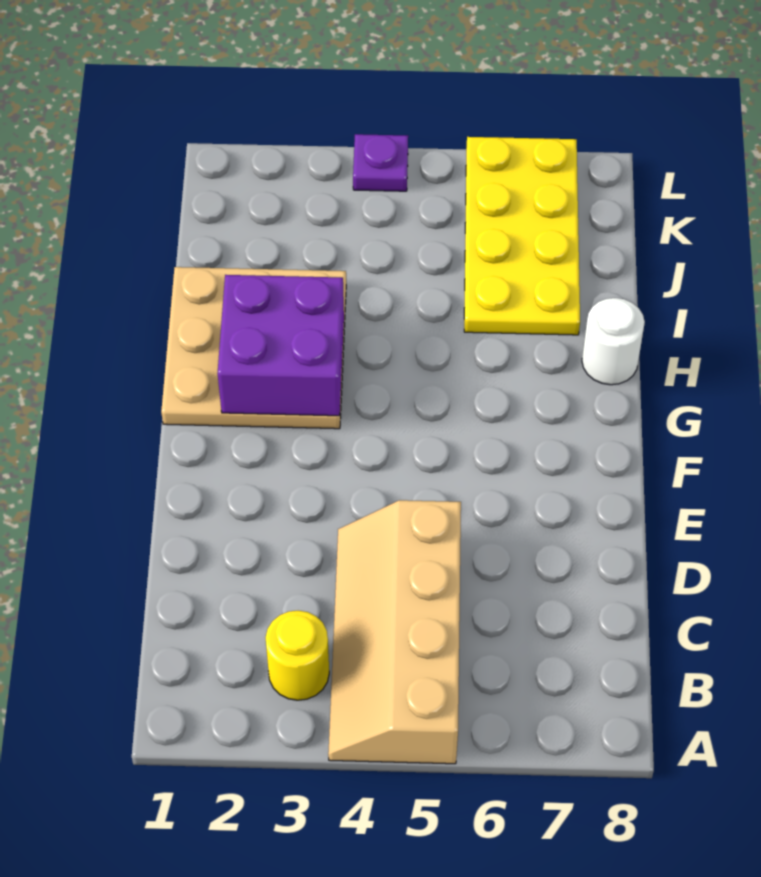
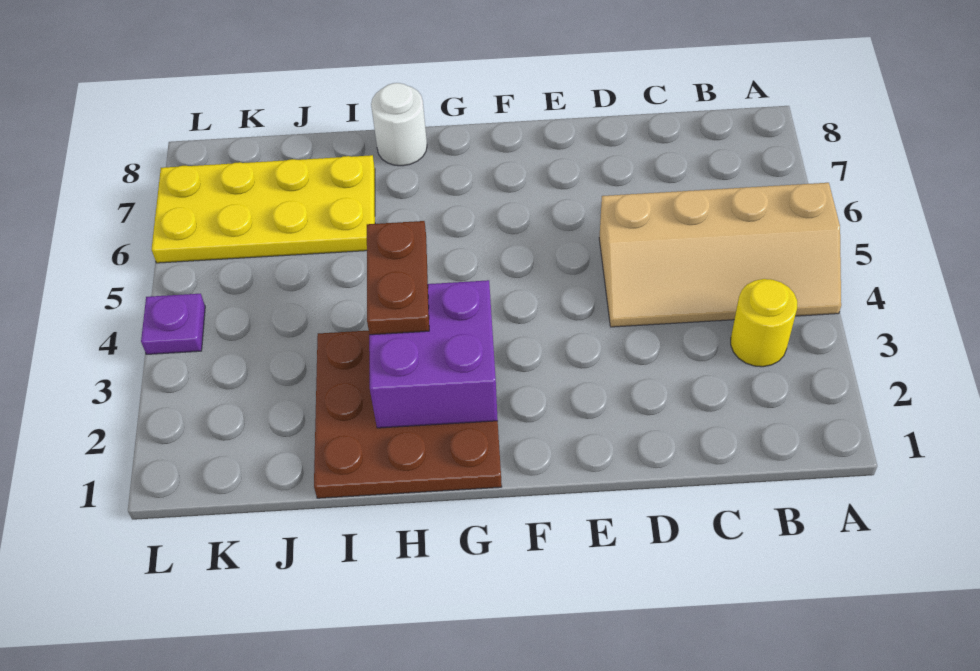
tan 3x3 plate [161,267,346,429] -> brown 3x3 plate [314,331,502,498]
none -> brown 1x2 plate [367,221,429,335]

